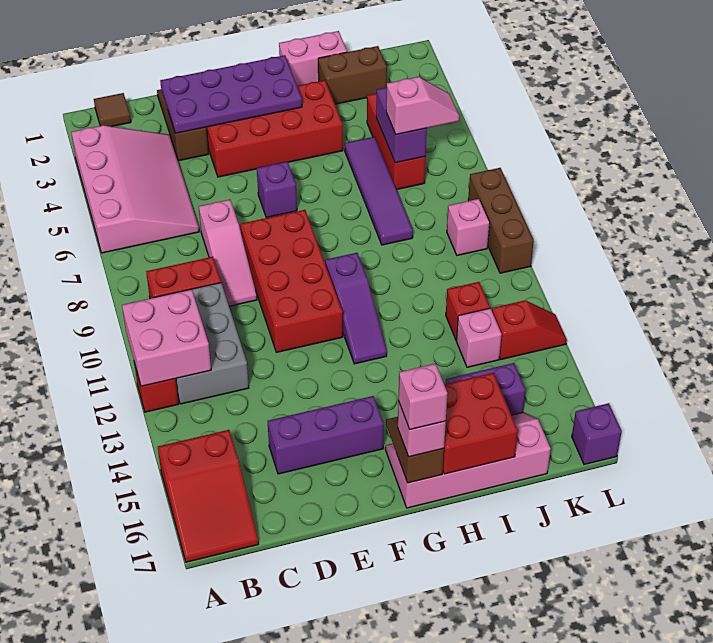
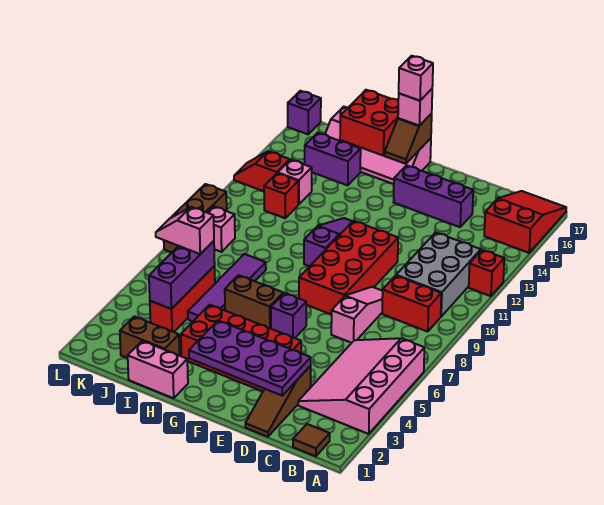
pink 2x2 brick [122,289,211,386] -> none
none -> brown 1x2 brick [225,275,283,329]
purple 1x2 brick [376,87,427,163] -> purple 1x3 brick [149,241,215,309]

